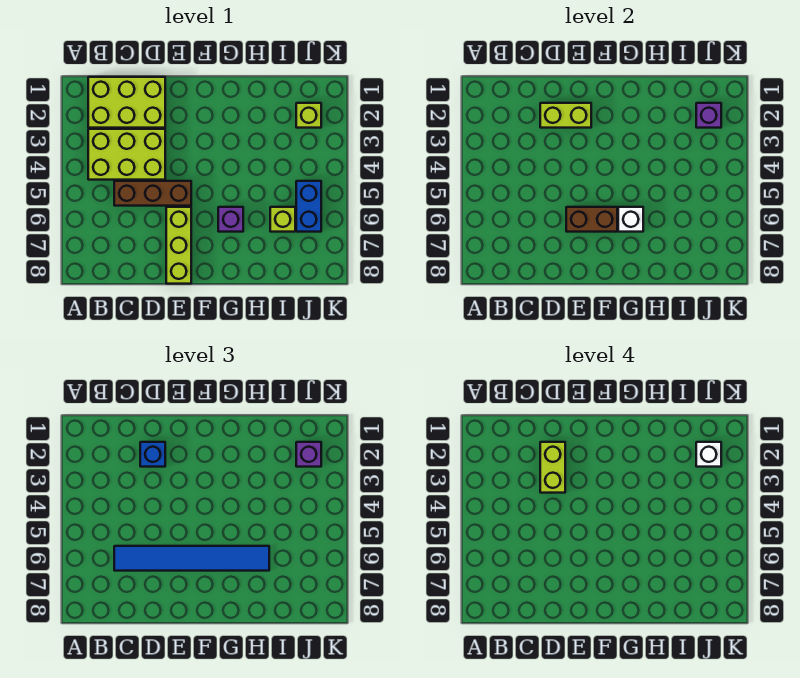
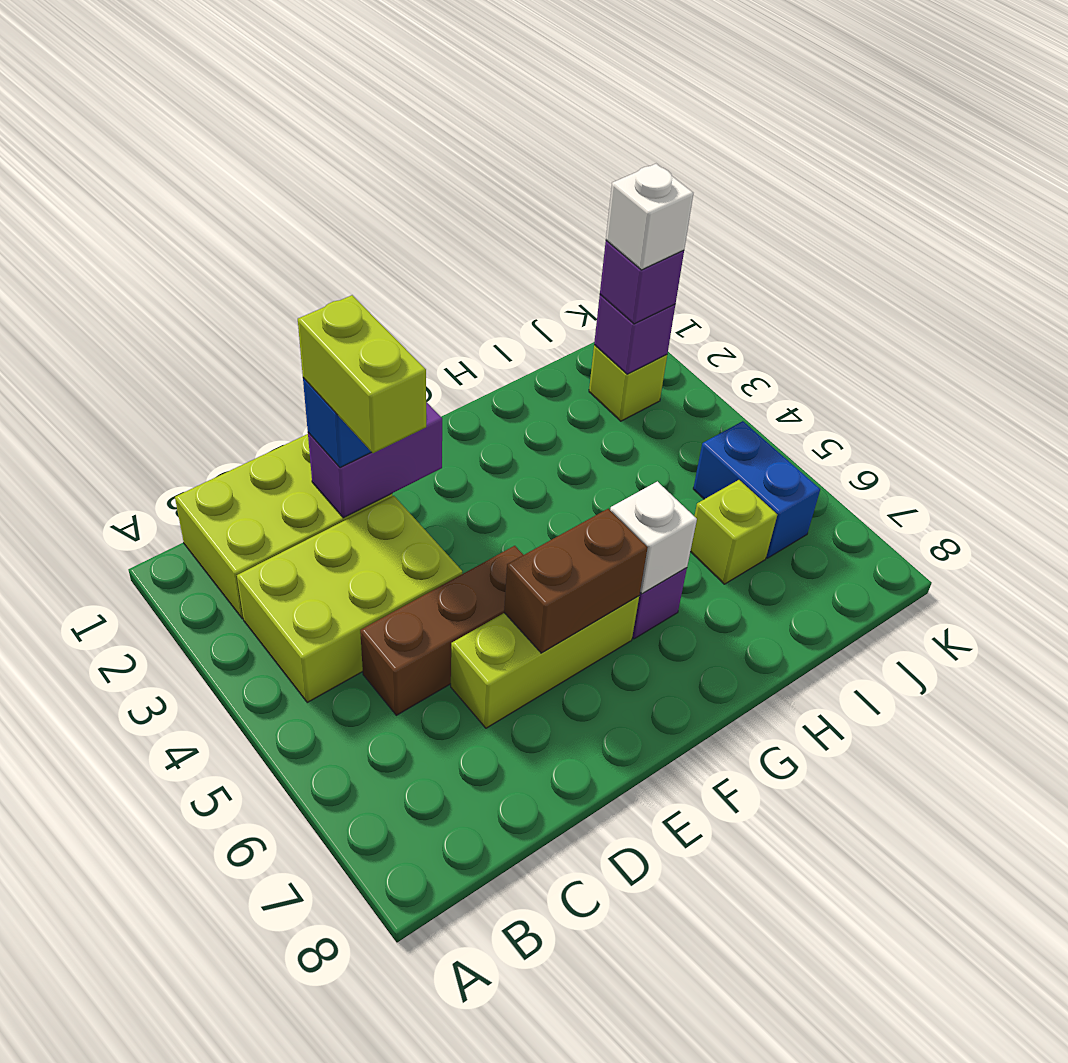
blue 1x6 tile [114,546,269,571] -> none
lime 1x2 brick [540,103,591,128] -> purple 1x2 brick [308,402,442,518]
lime 1x3 brick [166,207,191,284] -> lime 1x3 brick turned to [451,596,639,728]

